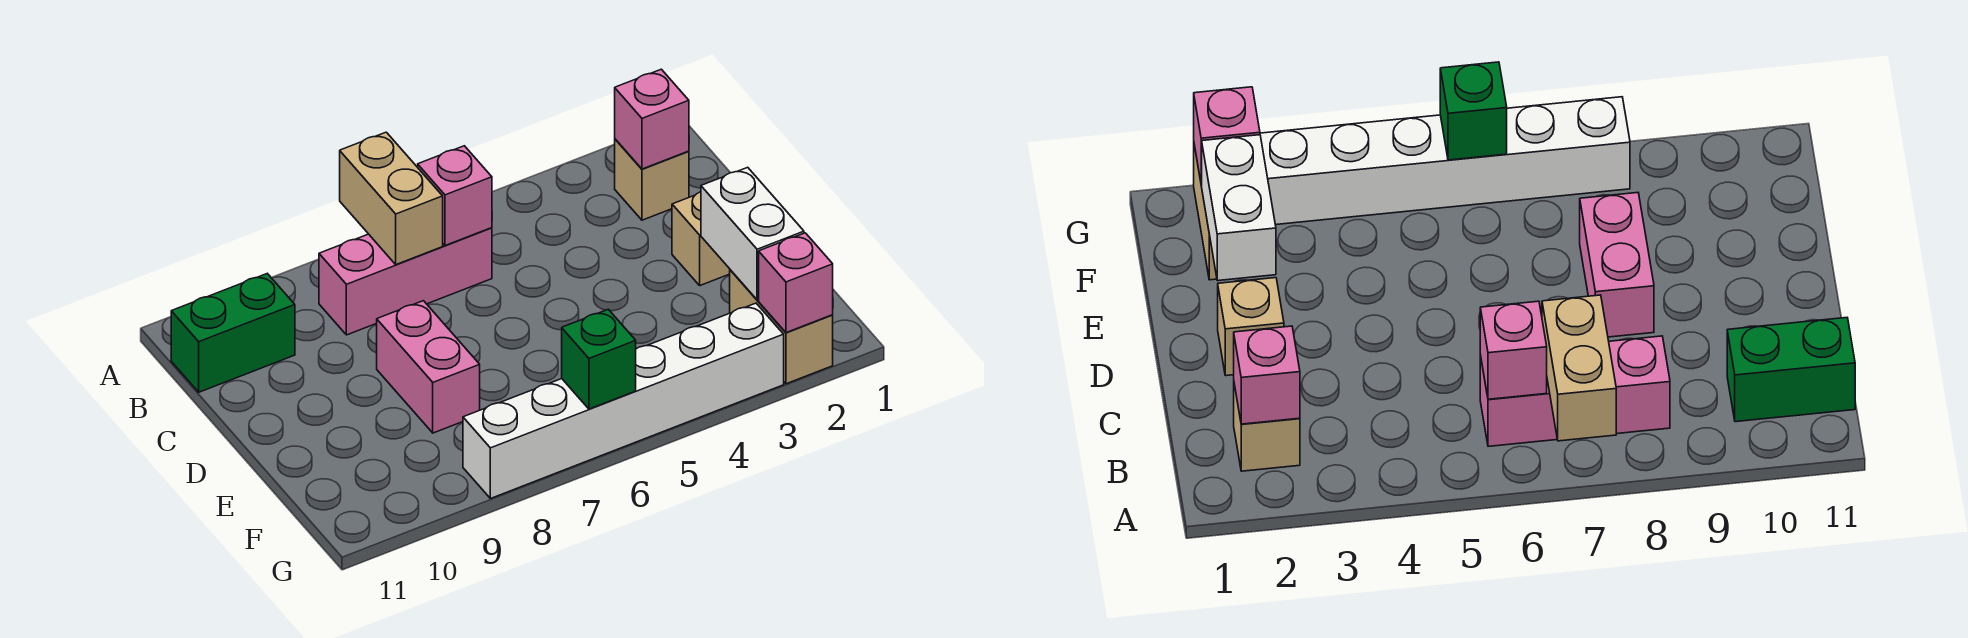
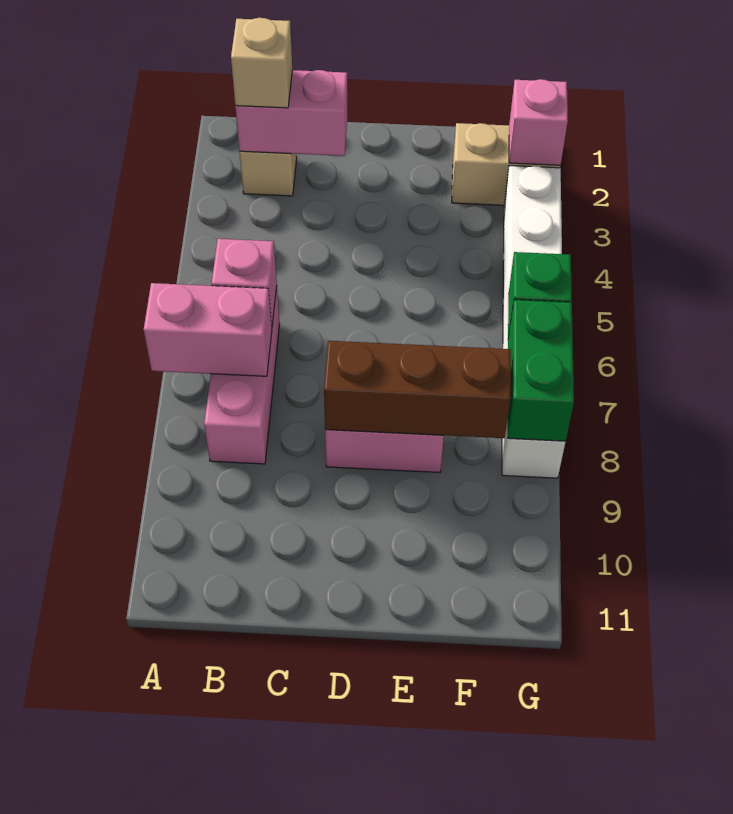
tan 1x2 brick [340,132,443,265] -> pink 1x2 brick [144,283,272,376]
pink 1x1 brick [615,69,689,169] -> pink 1x2 brick [235,70,347,156]
green 1x2 brick [171,274,295,392] -> green 1x2 brick moved to [508,300,574,441]
tan 1x1 brick [672,192,730,285] -> tan 1x1 brick moved to [231,18,292,108]
none -> brown 1x3 brick [324,341,511,438]
white 1x2 brick [701,167,804,300] -> none

